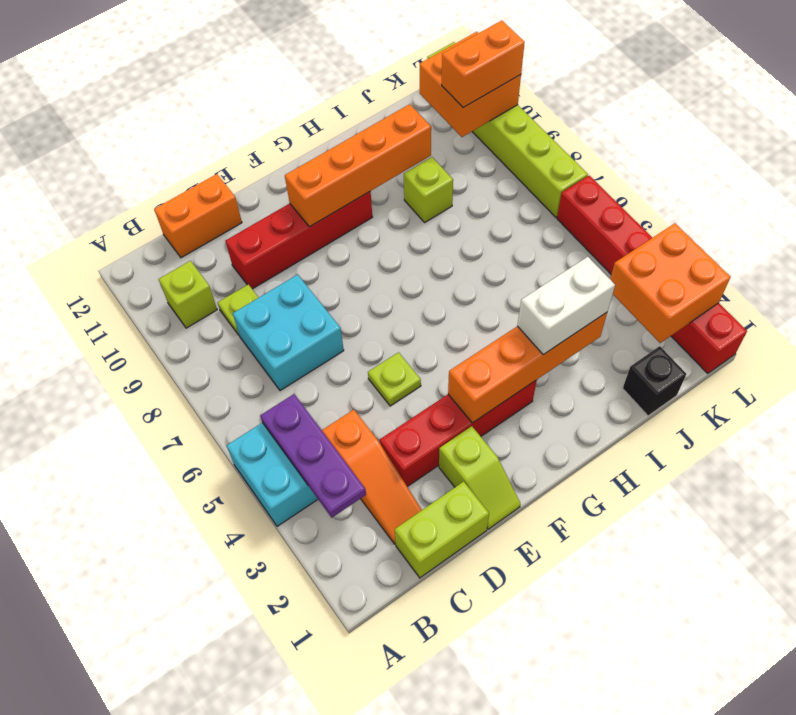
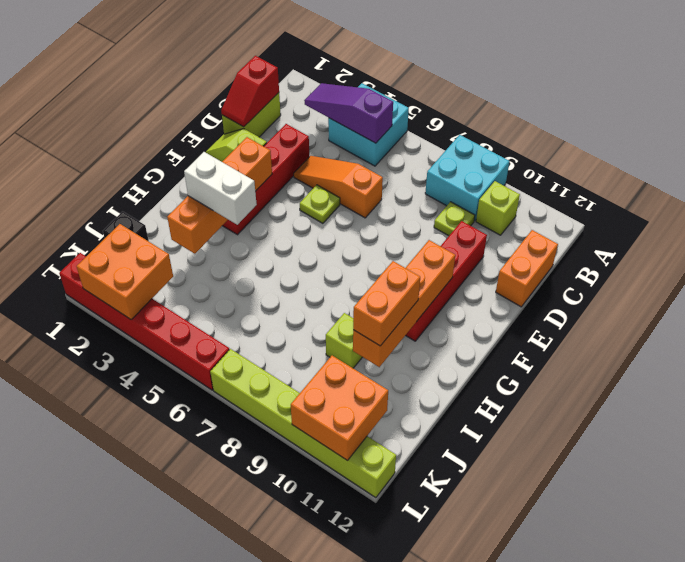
purple 1x3 plate [260,394,366,518] -> purple 1x3 slope [304,83,393,143]
none -> red 1x2 slope [221,56,279,127]
orange 1x3 slope [322,410,422,544] -> orange 1x3 slope moved to [294,156,383,218]
cyan 2x2 brick [233,275,344,391] -> cyan 2x2 brick moved to [425,135,509,221]
white 1x2 brick [517,257,615,355] -> white 1x2 brick turned to [184,152,257,225]
orange 1x2 brick [442,21,525,108] -> orange 1x2 brick moved to [353,261,420,346]

